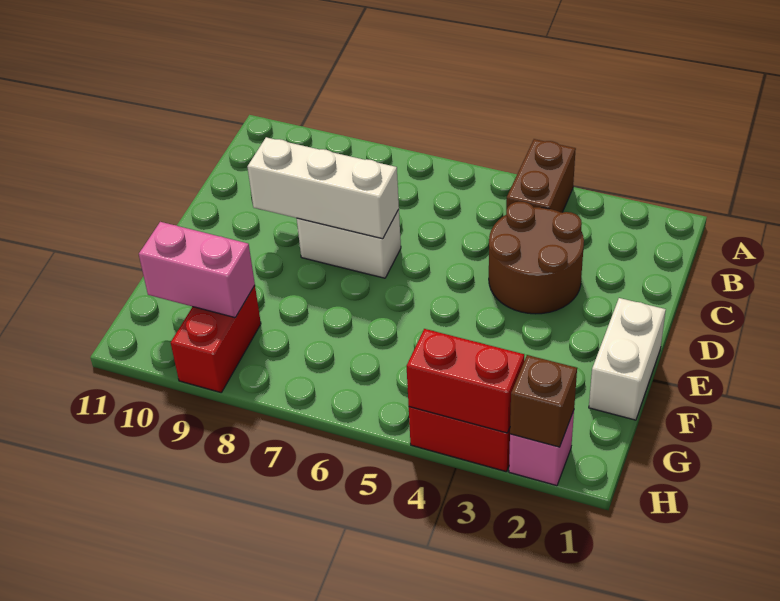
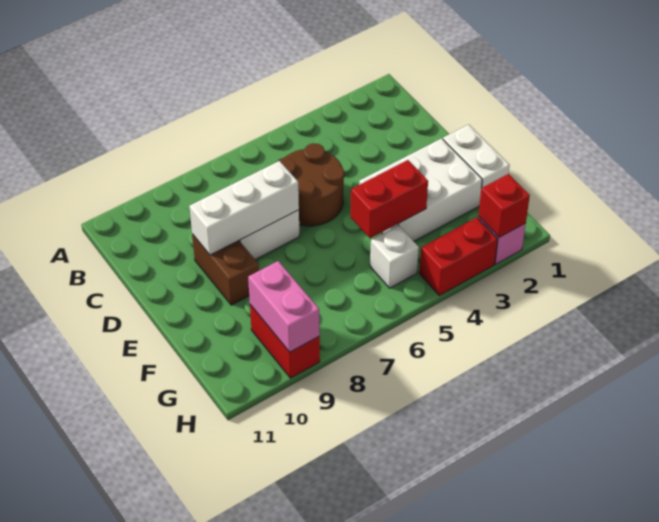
brown 1x2 brick [506,139,576,213] -> brown 1x2 brick moved to [192,234,259,305]
brown 2x2 round brick [489,202,584,314] -> brown 2x2 round brick moved to [277,143,344,226]
none -> white 2x3 brick [359,138,482,241]
none -> white 1x1 brick [370,225,419,288]
pink 1x2 brick [139,222,255,318] -> pink 1x2 brick turned to [248,261,320,352]
brown 1x1 brick [510,355,577,447] -> red 1x1 brick [478,174,530,237]
red 1x2 brick [407,329,524,433] -> red 1x2 brick moved to [350,160,428,238]

